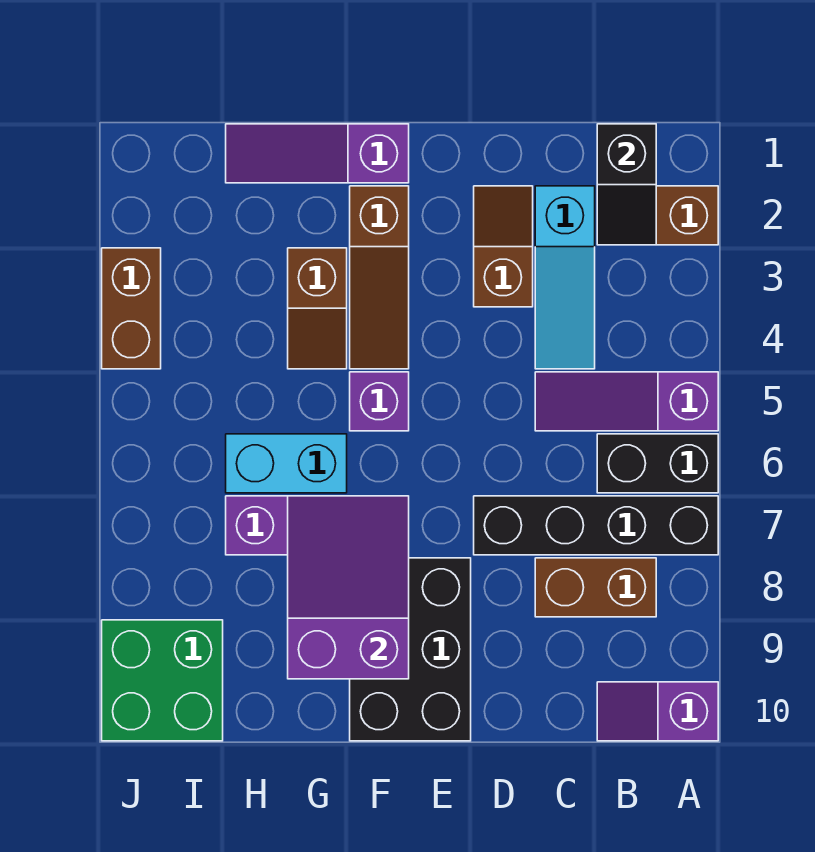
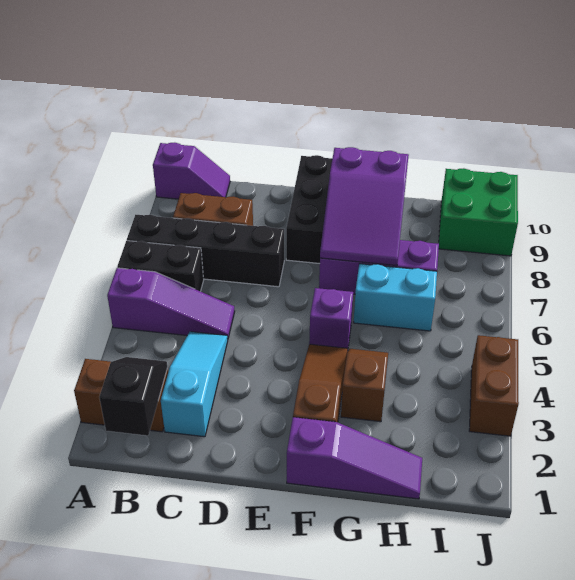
brown 1x2 slope [474,186,533,307] -> none

